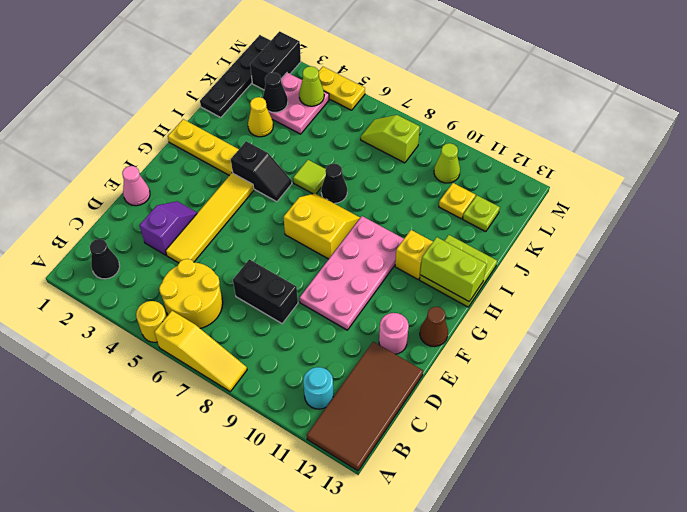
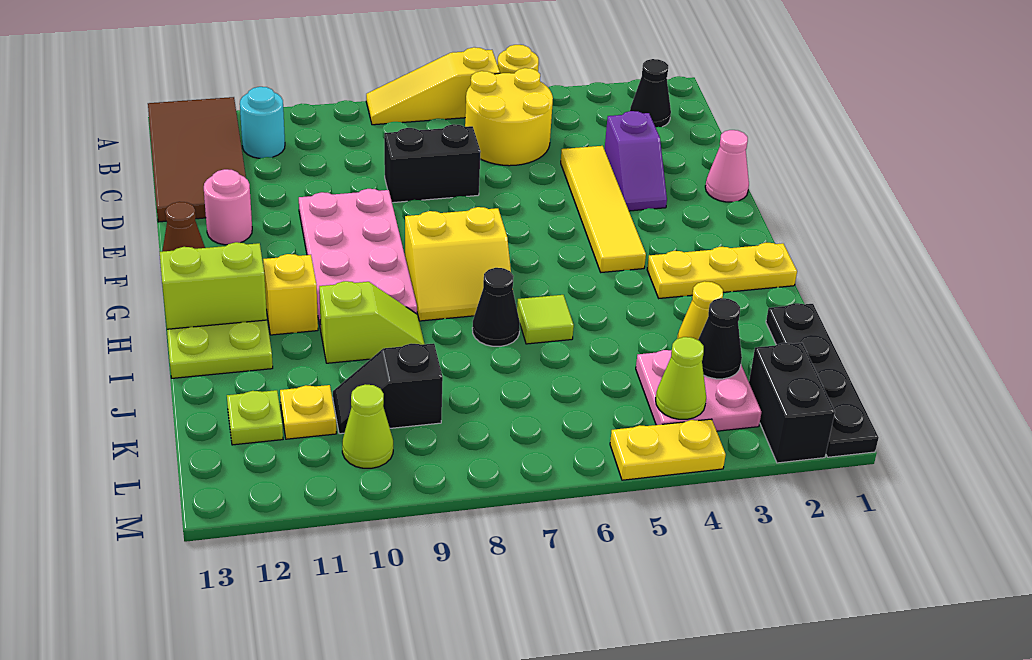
black 1x2 slope [231,141,292,202] -> black 1x2 slope moved to [333,343,443,434]
lime 1x2 slope [361,115,420,163] -> lime 1x2 slope moved to [319,281,424,363]

